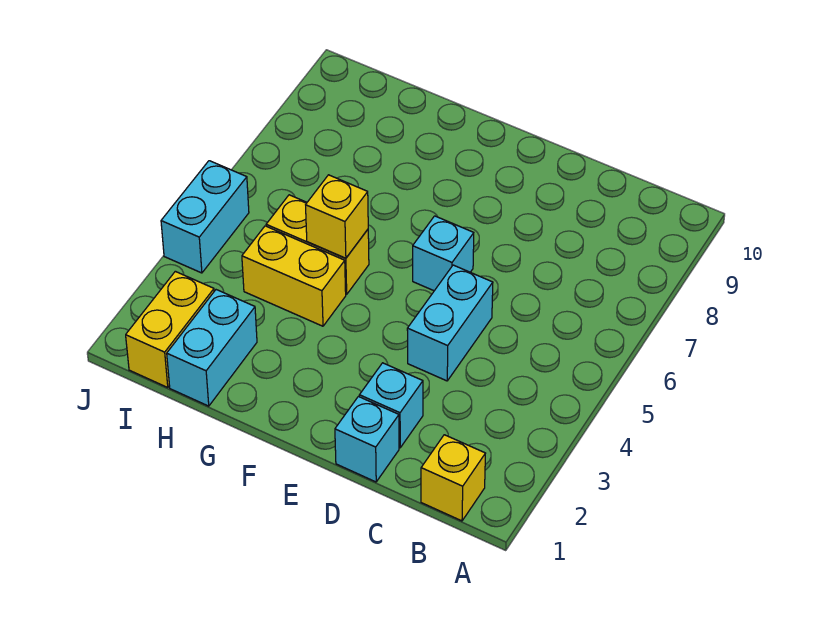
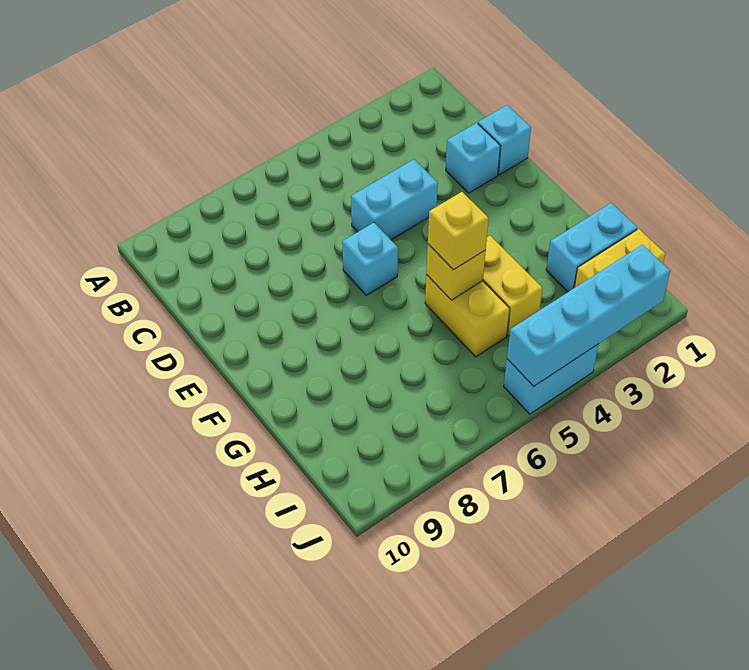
yellow 1x1 brick [421,435,485,521] -> yellow 1x1 brick moved to [428,192,489,270]
none -> cyan 1x4 brick [507,245,670,386]

